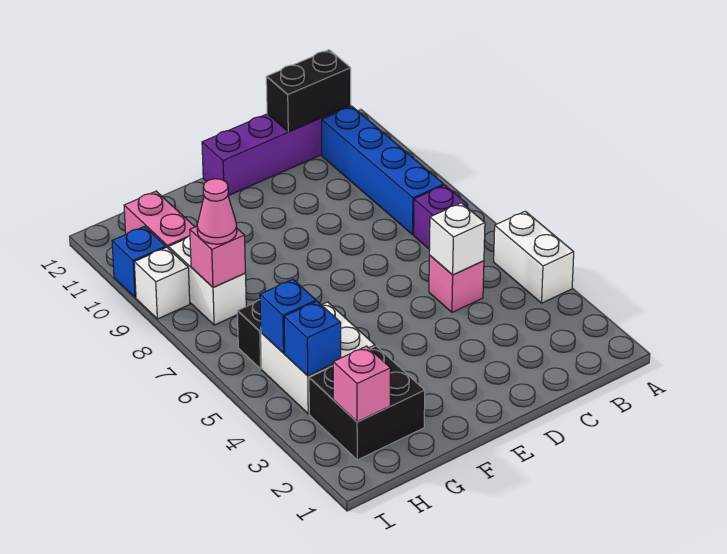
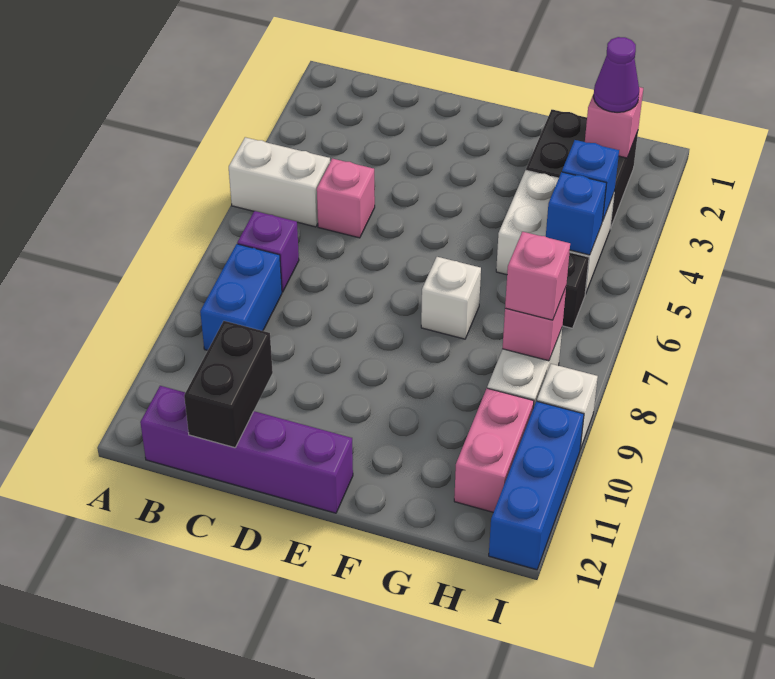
white 1x2 brick [494,211,574,303] -> white 1x2 brick turned to [229,137,330,227]
blue 1x4 brick [322,106,444,235] -> blue 1x2 brick [200,244,282,350]
black 1x2 brick [266,50,351,132] -> black 1x2 brick turned to [184,321,273,448]
white 1x1 brick [429,203,485,275] -> white 1x1 brick moved to [421,257,481,339]
none -> purple 1x1 cone [593,37,639,112]
pink 1x1 cone [197,179,237,244] -> pink 1x1 brick [505,232,570,320]
blue 1x1 brick [112,227,166,298] -> blue 1x3 brick [489,401,584,570]

